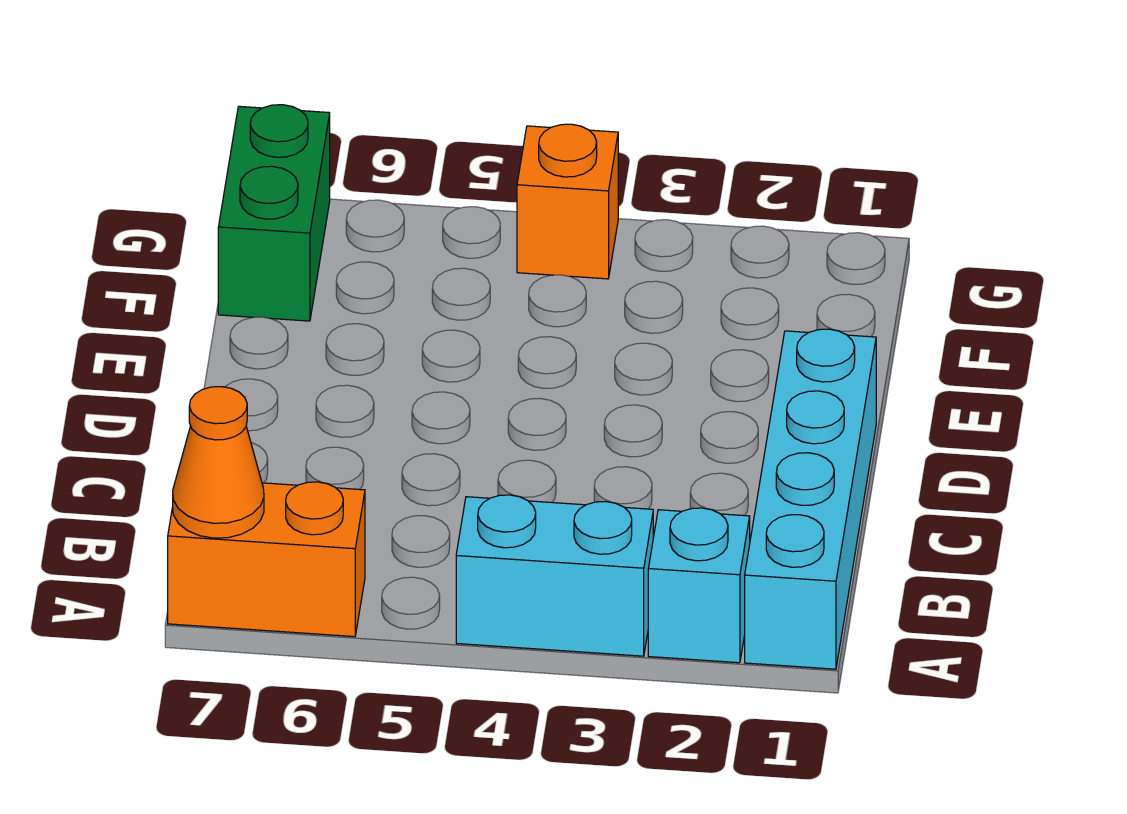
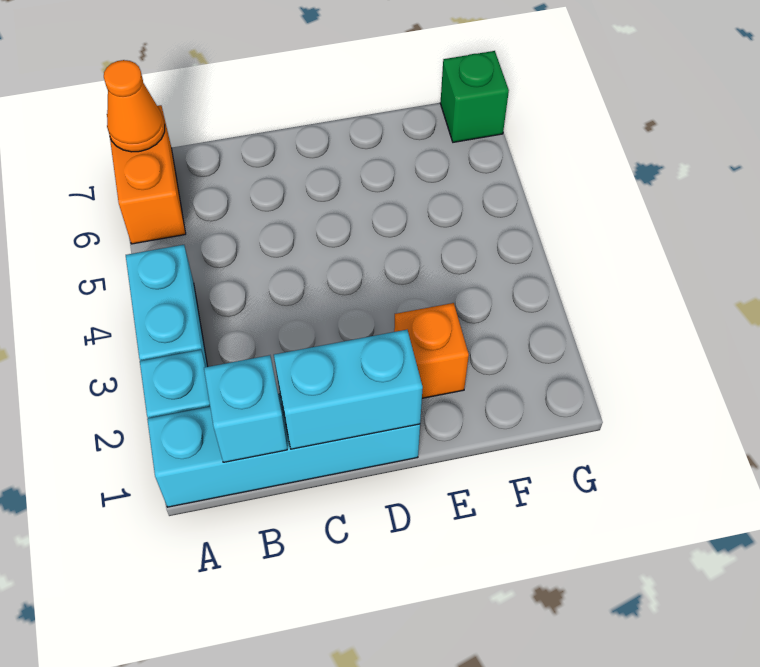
none -> cyan 1x1 brick [204,355,287,462]
none -> cyan 1x2 brick [274,330,423,449]
green 1x2 brick [218,105,330,321] -> green 1x1 brick [440,51,509,142]
orange 1x1 brick [517,124,618,279] -> orange 1x1 brick moved to [394,303,469,398]

